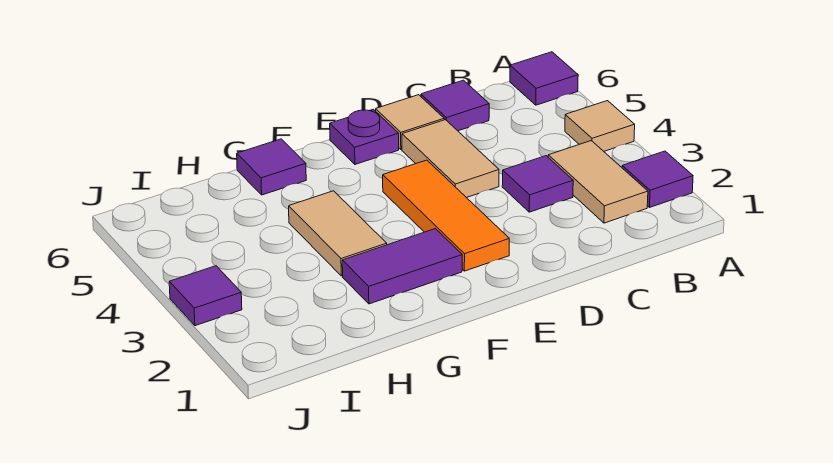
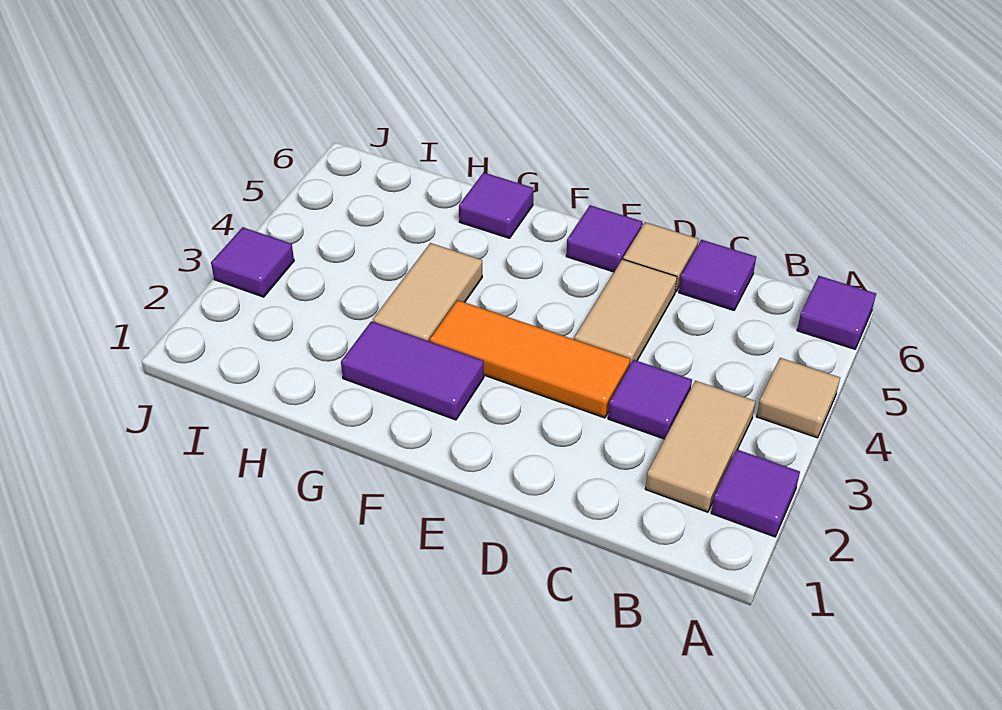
orange 1x3 tile [383,160,509,271] -> orange 1x3 tile turned to [430,300,630,418]
purple 1x1 plate [330,109,399,164] -> purple 1x1 tile [566,205,642,272]

